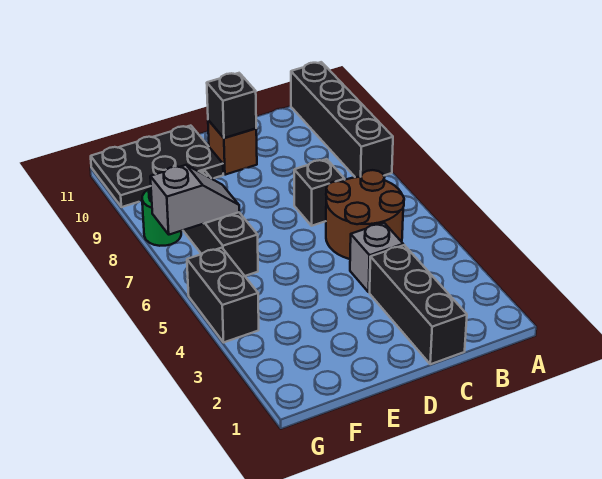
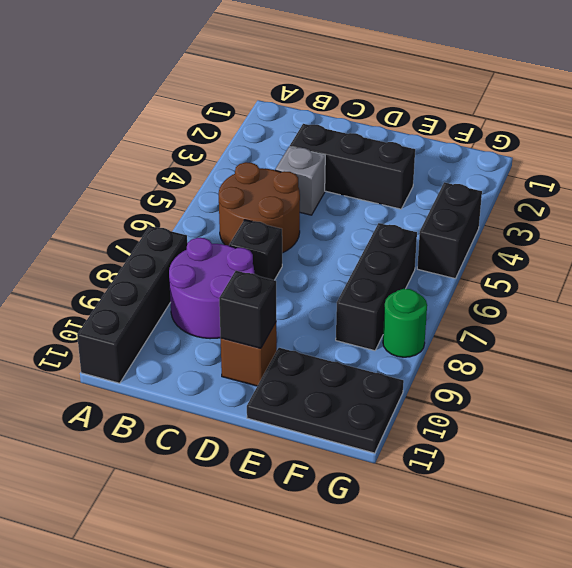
none -> purple 2x2 round brick [169,238,254,339]
black 1x3 brick [370,245,467,364] -> black 1x3 brick turned to [290,124,415,209]
grey 1x2 slope [150,165,239,235] -> none

